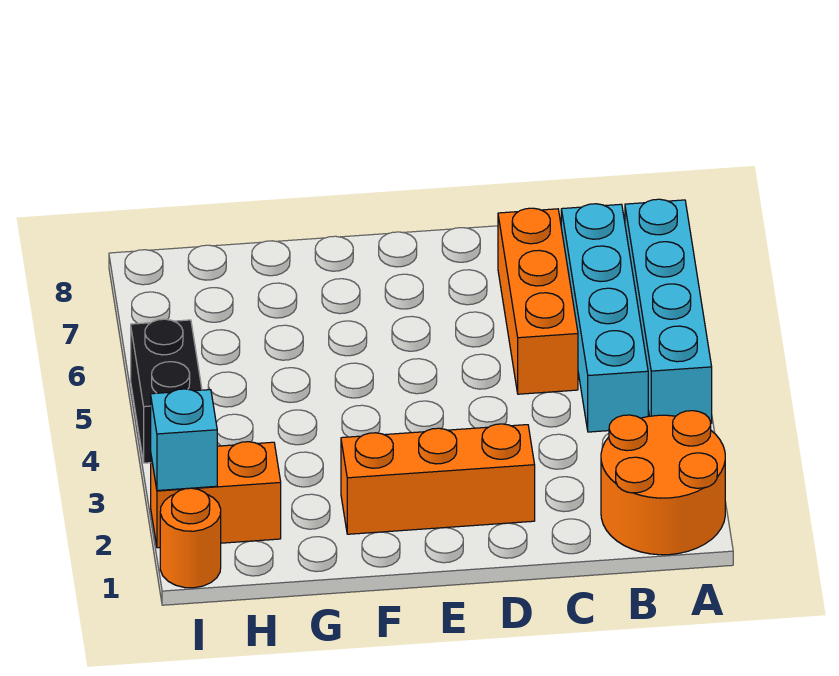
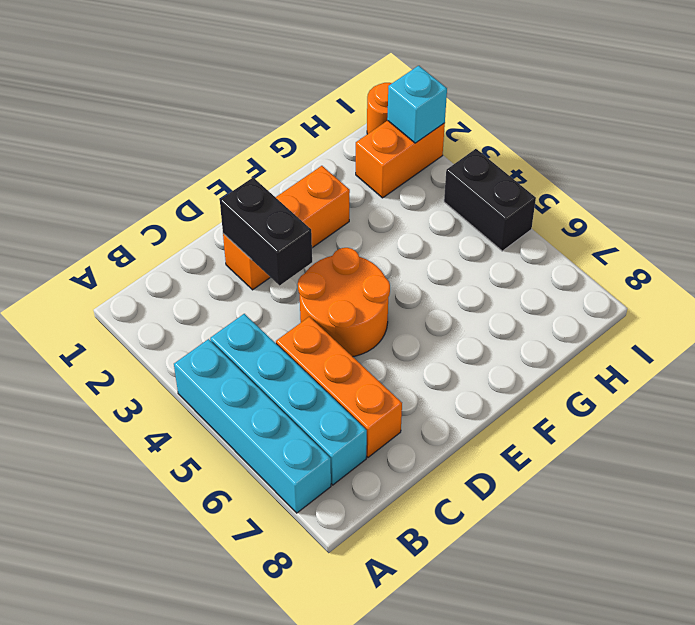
orange 2x2 round brick [601,411,725,555] -> orange 2x2 round brick moved to [298,248,390,357]
none -> black 1x2 brick [220,178,312,285]

